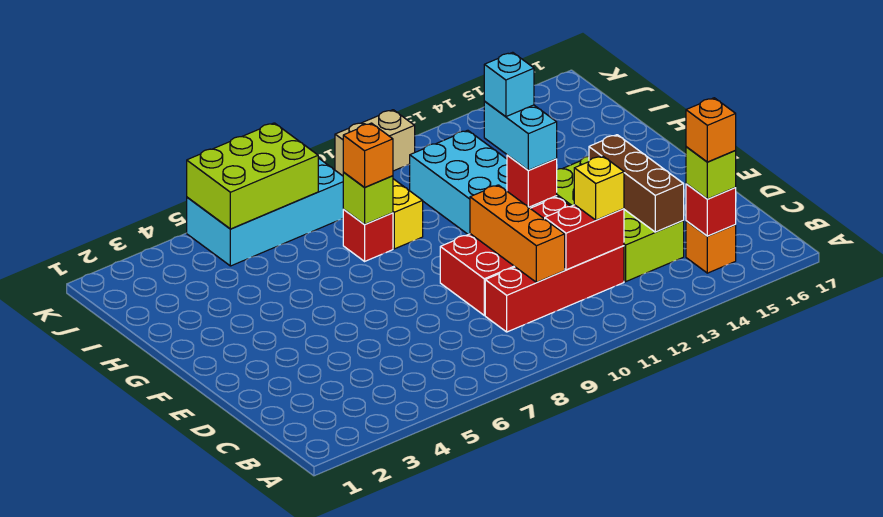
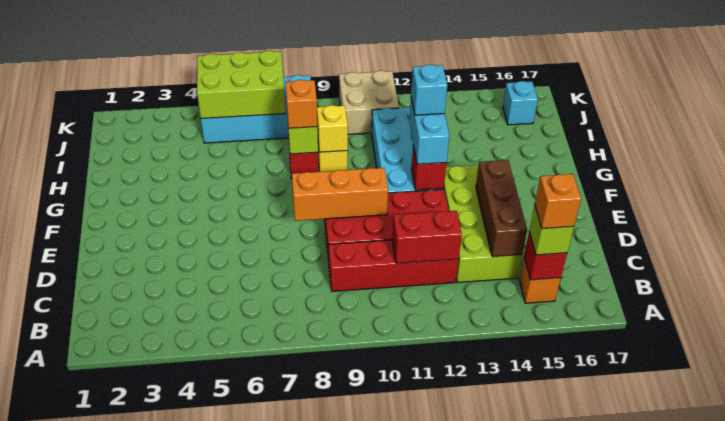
orange 1x3 brick [470,185,565,282] -> orange 1x3 brick turned to [292,168,388,221]
yellow 1x1 brick [574,156,624,220] -> yellow 1x1 brick moved to [317,105,348,152]
none -> cyan 1x1 brick [503,81,538,125]
tan 1x2 brick [335,110,415,176] -> tan 2x2 brick [339,71,399,134]

